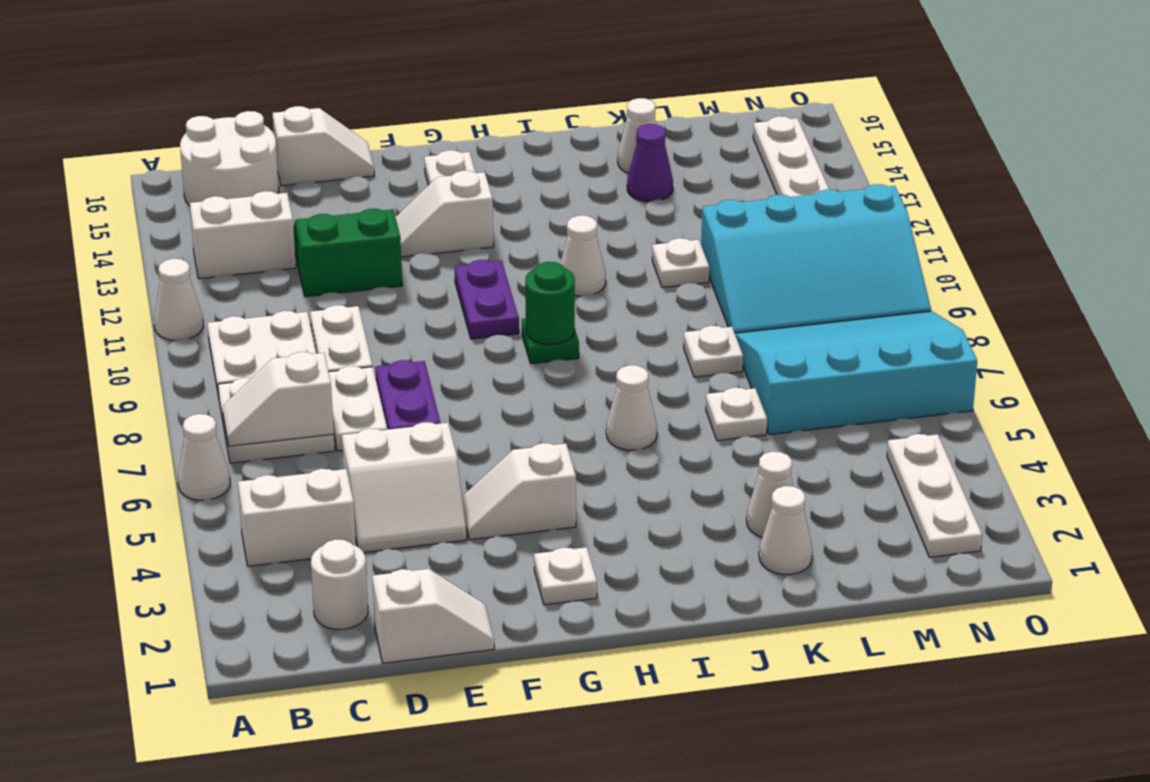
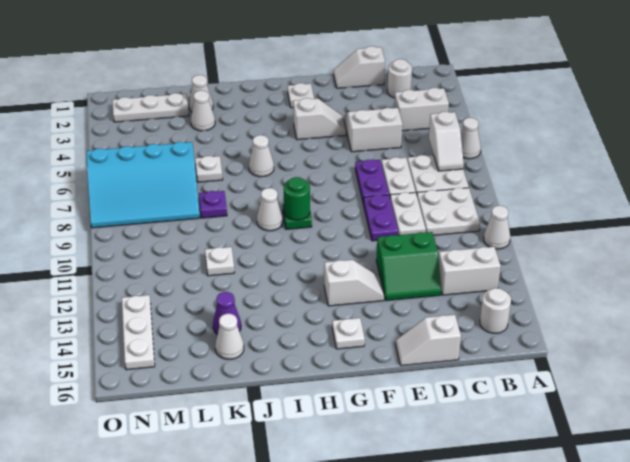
white 1x2 slope [223,352,334,446] -> white 1x2 slope turned to [429,112,464,171]
white 2x2 round brick [180,111,279,206] -> white 1x1 round brick [480,288,511,333]
purple 1x2 plate [455,260,519,339] -> purple 1x2 plate moved to [363,195,398,241]
white 1x1 cone [560,216,606,296] -> white 1x1 cone moved to [257,188,283,231]
white 1x1 plate [684,326,743,377] -> purple 1x1 plate [199,191,227,218]
cyan 3x4 slope [701,184,931,333] -> none
white 1x3 plate [887,434,982,557] -> white 1x3 plate turned to [112,93,189,122]

